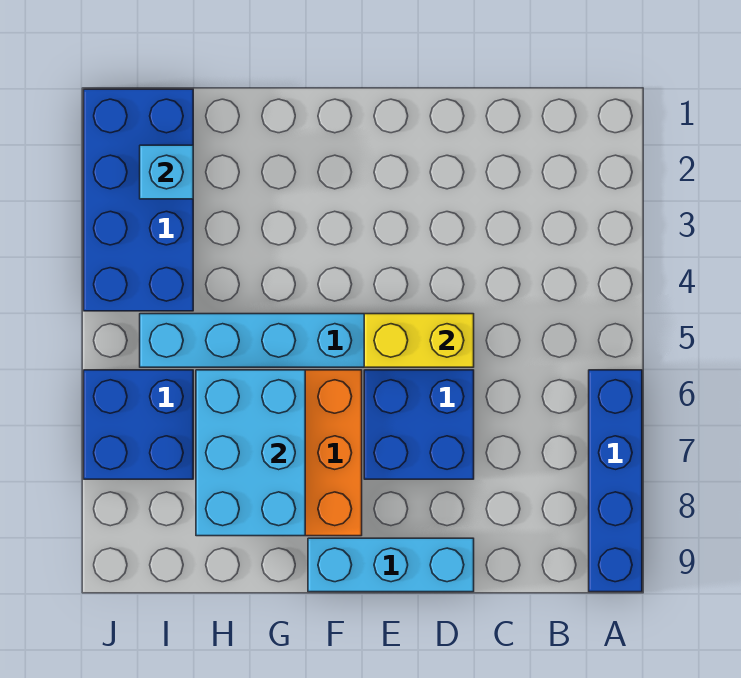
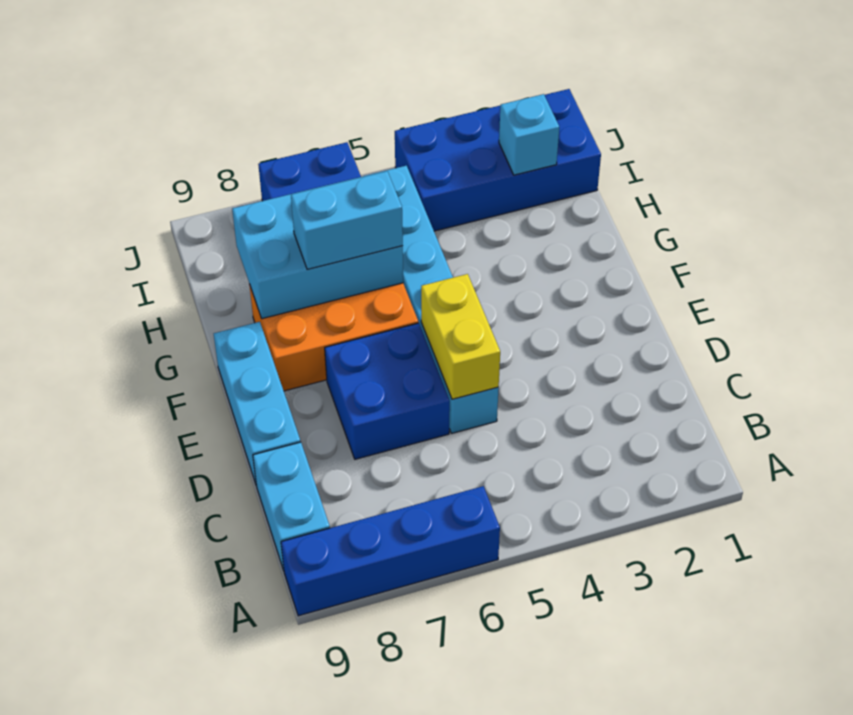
none -> cyan 1x2 brick [253,442,330,570]
none -> cyan 1x2 brick [291,171,403,269]

